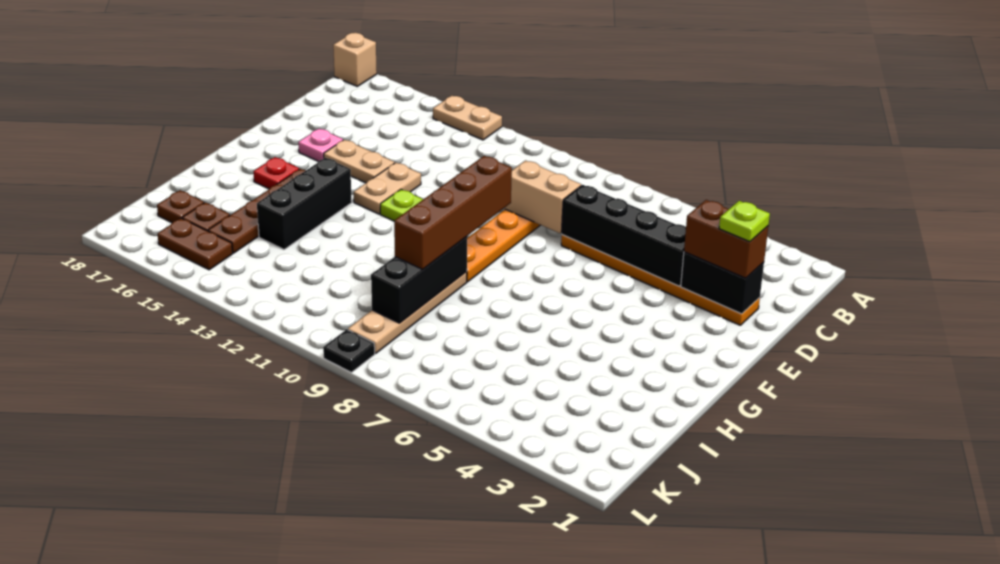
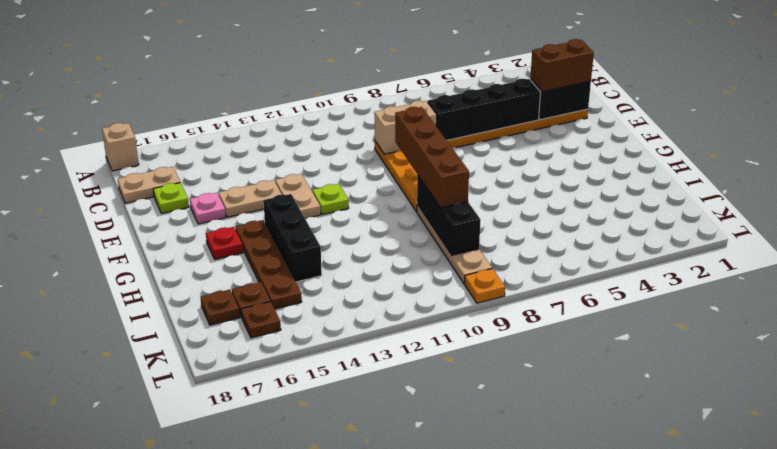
tan 1x2 plate [433,96,502,140] -> tan 1x2 plate moved to [118,167,180,203]
lime 1x1 plate [719,201,770,242] -> lime 1x1 plate moved to [153,183,189,214]
brown 1x2 plate [158,218,233,270] -> brown 1x1 plate [241,302,281,338]
black 1x1 plate [323,329,375,372] -> orange 1x1 plate [465,269,505,303]

